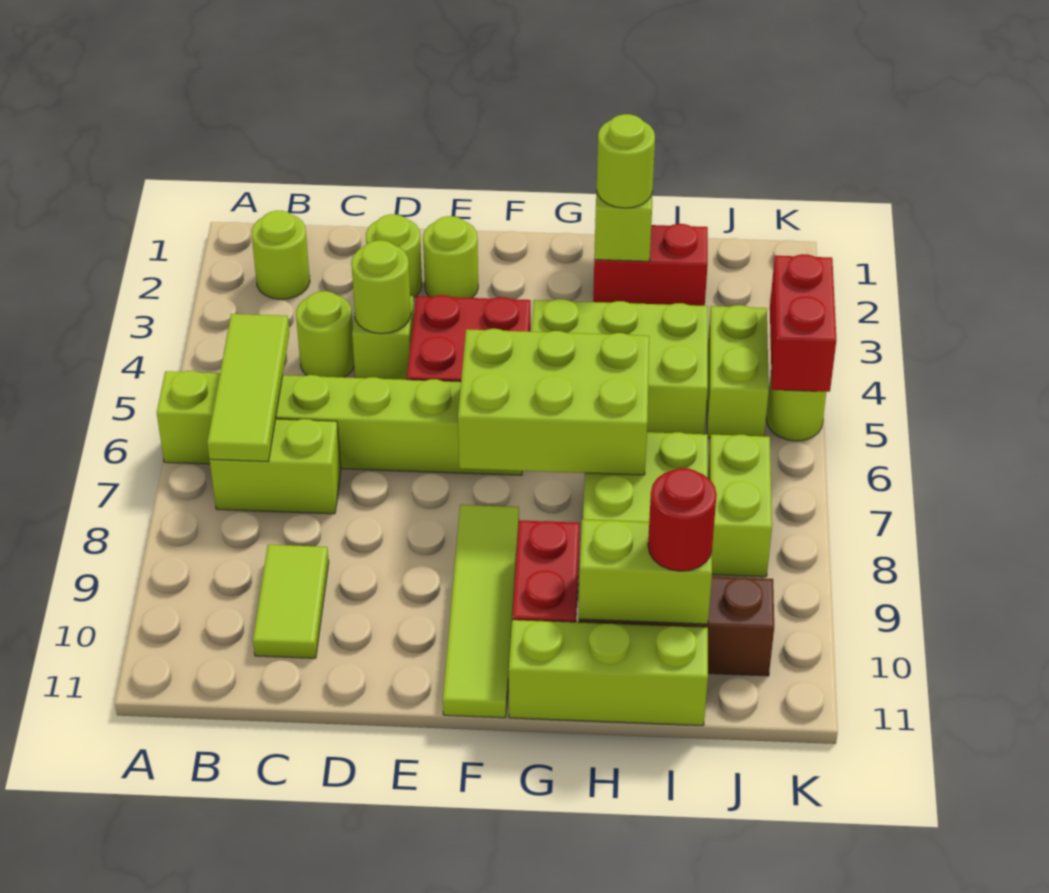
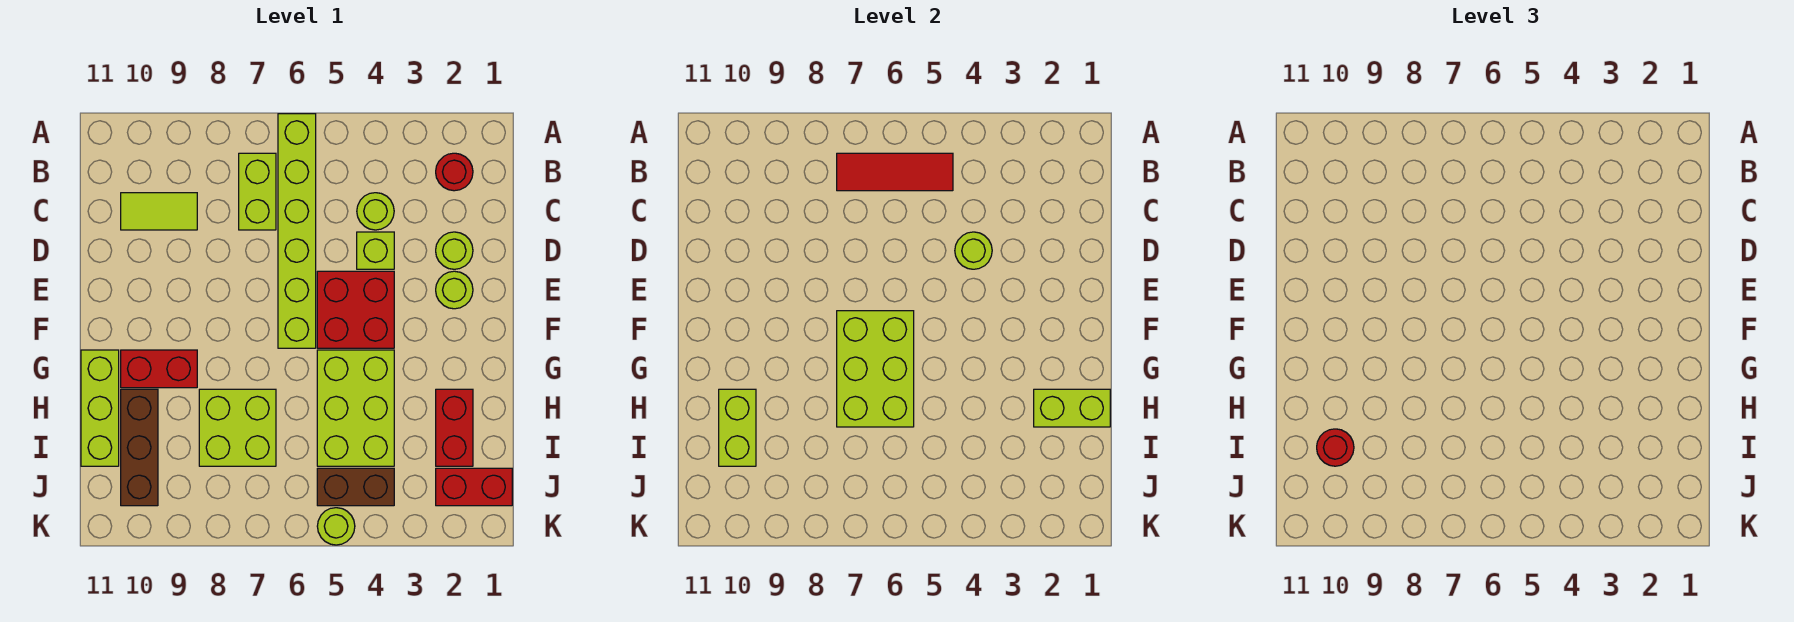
lime 1x1 round brick [251,211,310,299] -> red 1x1 round brick [436,153,473,191]
lime 1x3 tile [207,314,289,462] -> red 1x3 tile [837,153,953,191]
lime 1x4 tile [443,505,519,718] -> none
lime 1x1 round brick [597,114,655,208] -> none
lime 1x2 brick [707,305,769,438] -> brown 1x2 brick [317,468,394,506]
lime 1x2 brick [708,435,772,577] -> none
red 1x2 brick [770,254,836,392] -> red 1x2 brick moved to [436,468,512,506]

